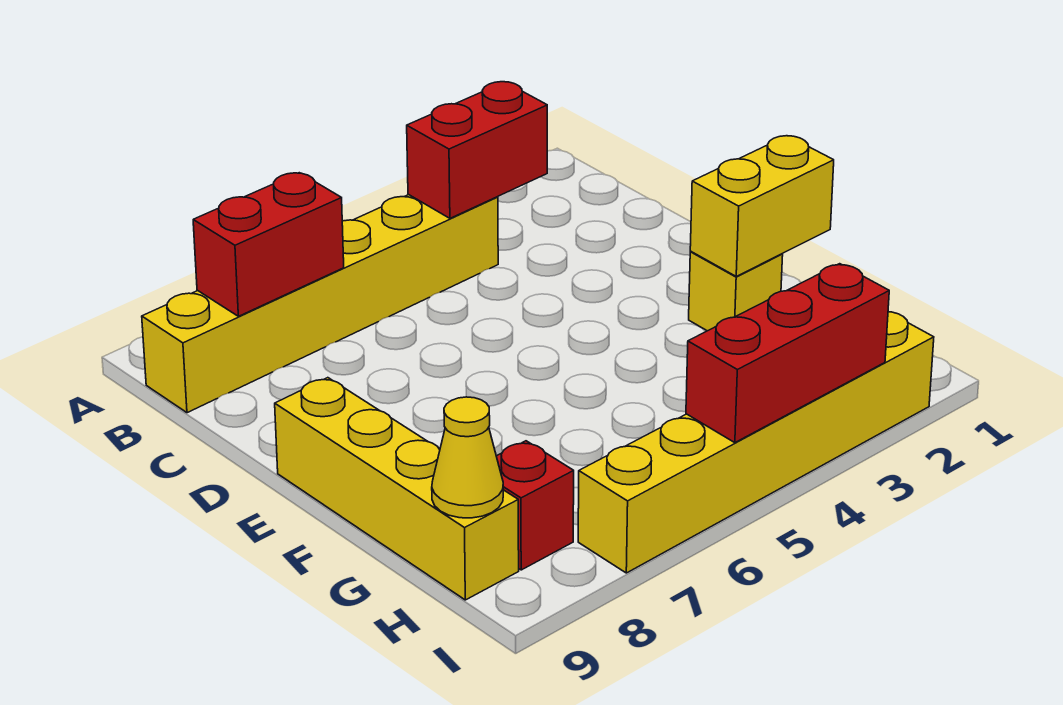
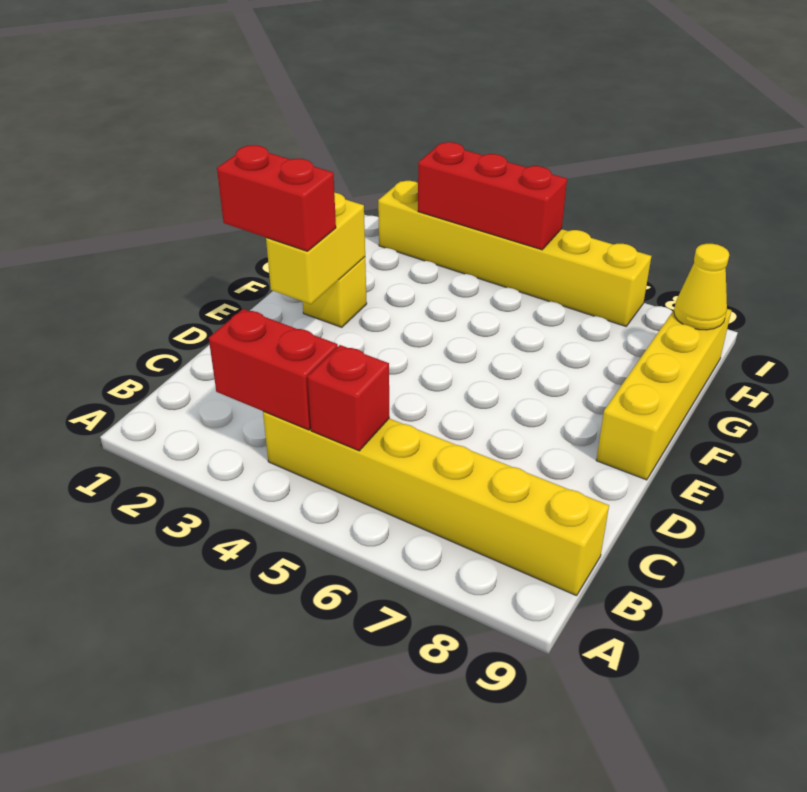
red 1x2 brick [193,173,344,316] -> red 1x2 brick moved to [217,145,336,251]
yellow 1x2 brick [690,136,834,276] -> yellow 1x2 brick turned to [266,193,365,304]
red 1x1 brick [496,441,574,570] -> red 1x1 brick moved to [307,345,390,451]

